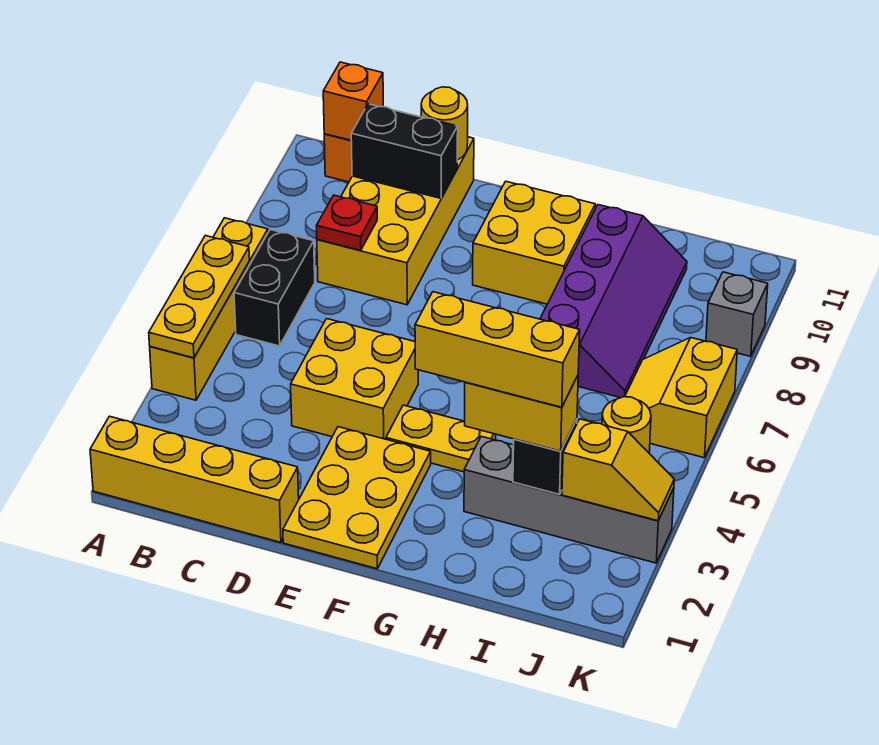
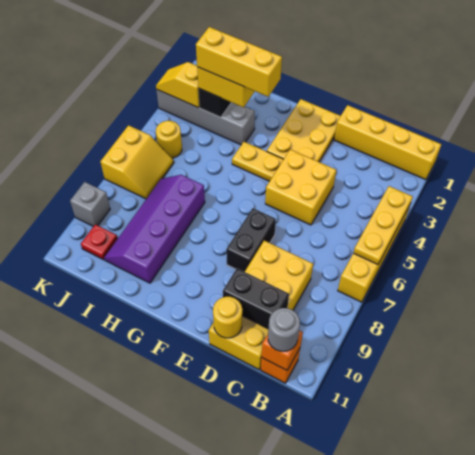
black 1x2 brick [234,230,315,346] -> black 1x2 brick moved to [226,208,276,272]
none -> grey 1x1 round brick [268,308,300,351]
red 1x1 plate [316,195,377,250] -> red 1x1 plate moved to [81,224,118,260]
yellow 2x2 brick [473,181,595,304] -> none

